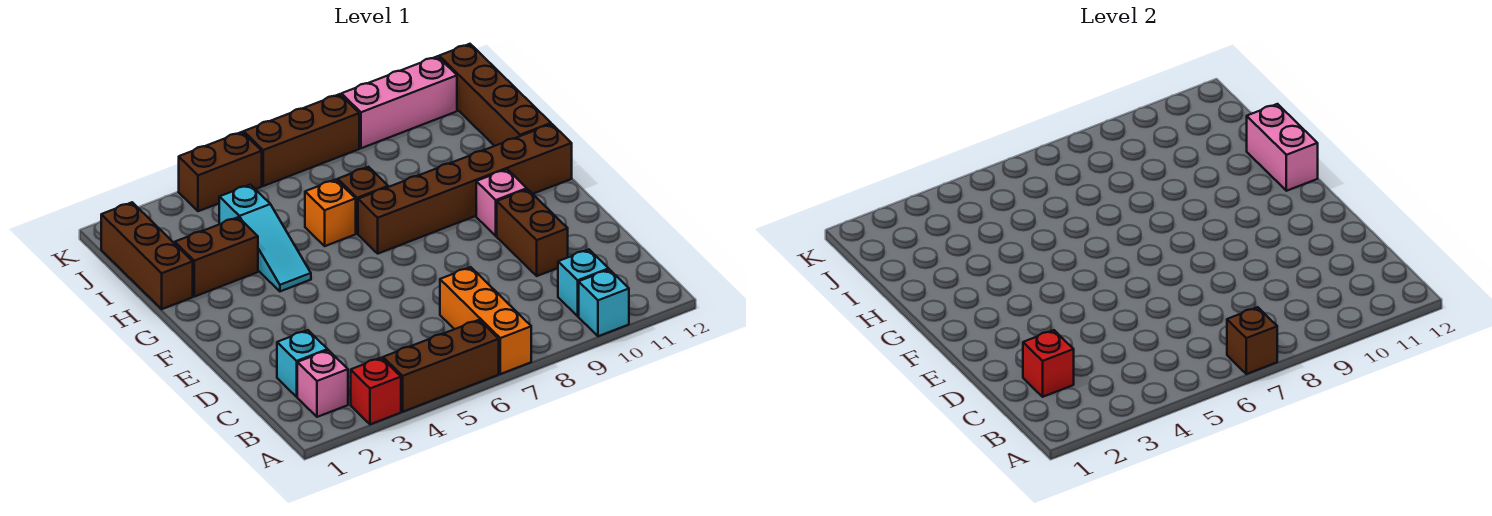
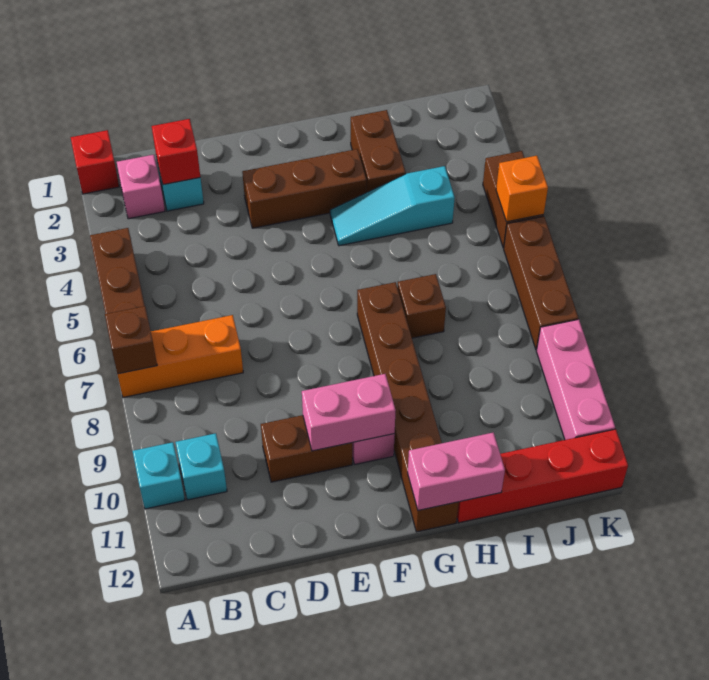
red 1x1 brick [351,358,401,424] -> red 1x1 brick moved to [71,130,119,194]
none -> pink 1x2 brick [302,374,396,451]
brown 1x3 brick [101,202,193,309] -> brown 1x3 brick moved to [242,149,366,228]
orange 1x1 brick [305,180,356,246] -> orange 1x1 brick moved to [496,156,548,222]
brown 1x4 brick [439,44,551,146] -> red 1x4 brick [457,429,628,523]

